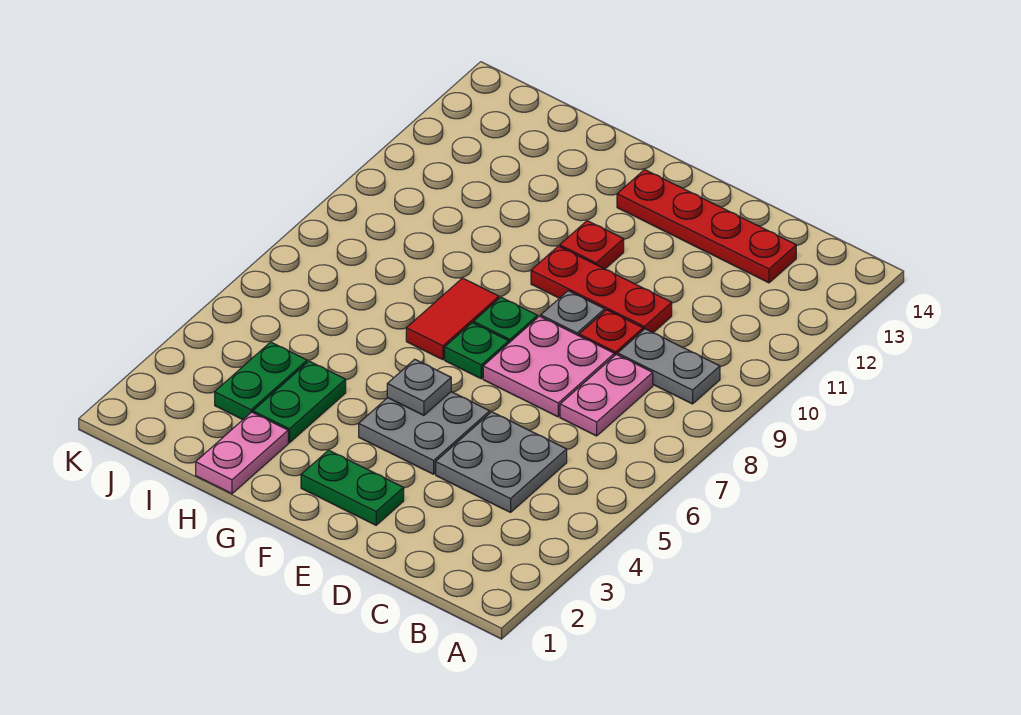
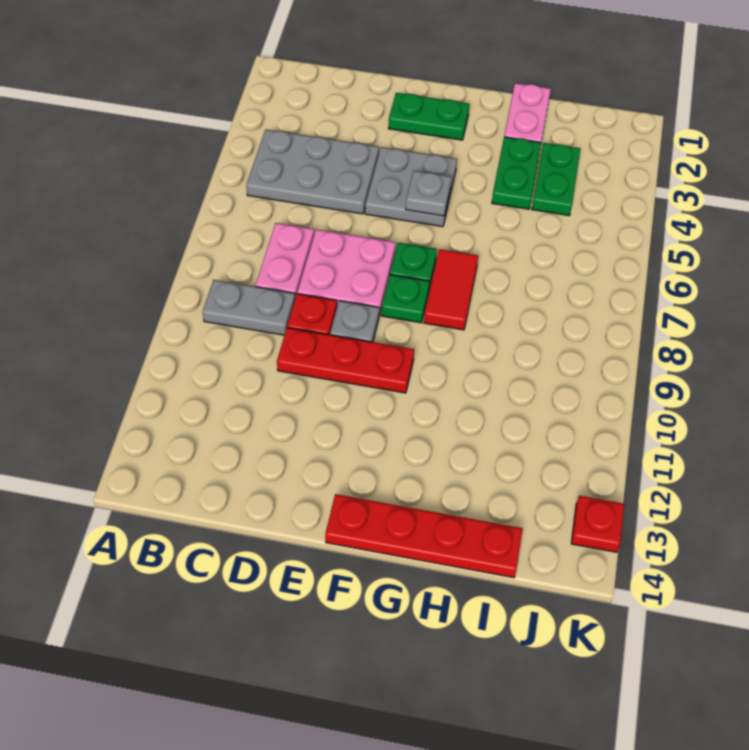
grey 2x2 plate [436,412,567,512] -> grey 2x3 plate [246,129,379,214]
red 1x4 plate [617,170,796,283] -> red 1x4 plate moved to [325,494,523,578]
red 1x1 plate [560,221,624,269] -> red 1x1 plate moved to [571,496,624,552]

